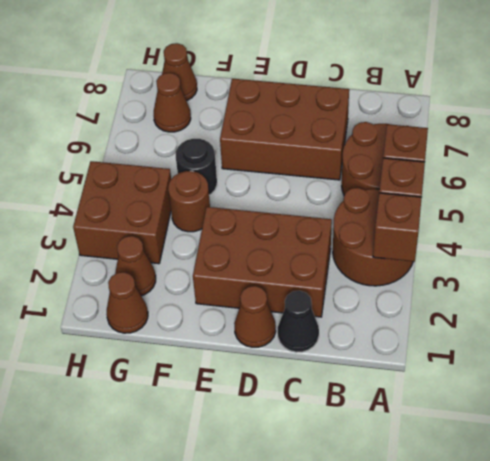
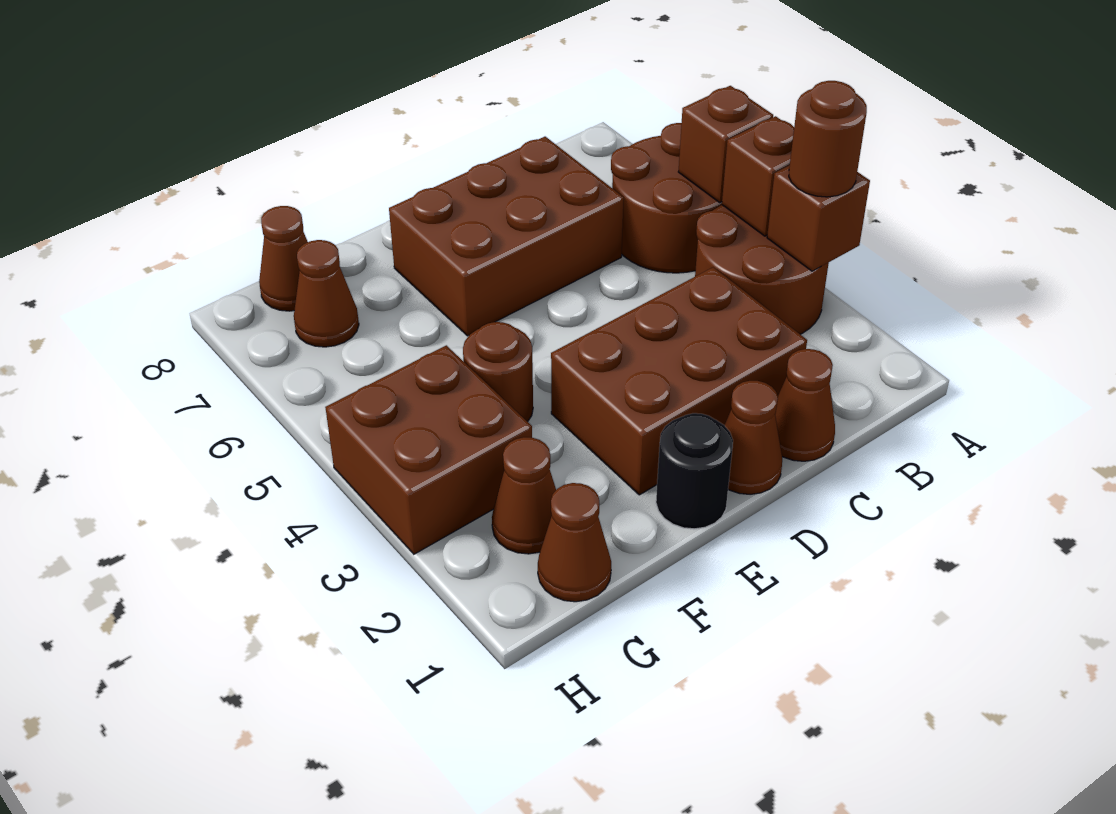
none -> brown 1x1 round brick [789,81,867,197]
black 1x1 cone [278,291,319,352] -> brown 1x1 cone [775,349,835,461]
black 1x1 round brick [176,139,217,195] -> black 1x1 round brick moved to [656,413,733,529]

